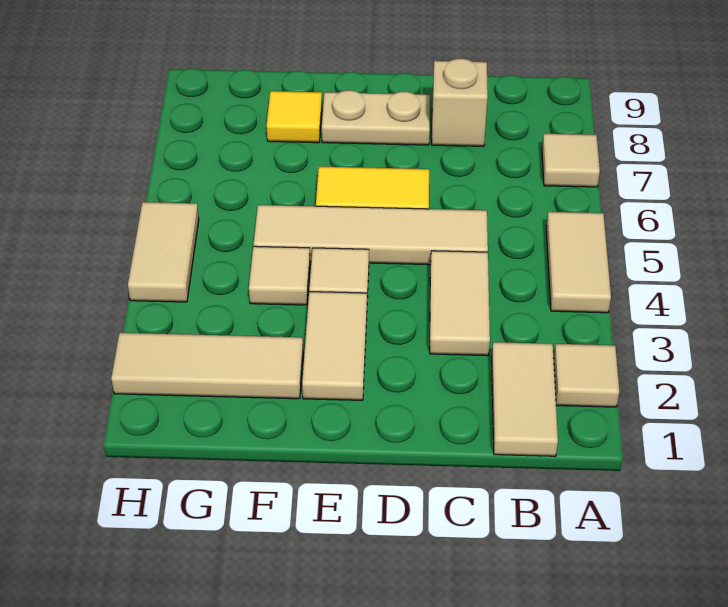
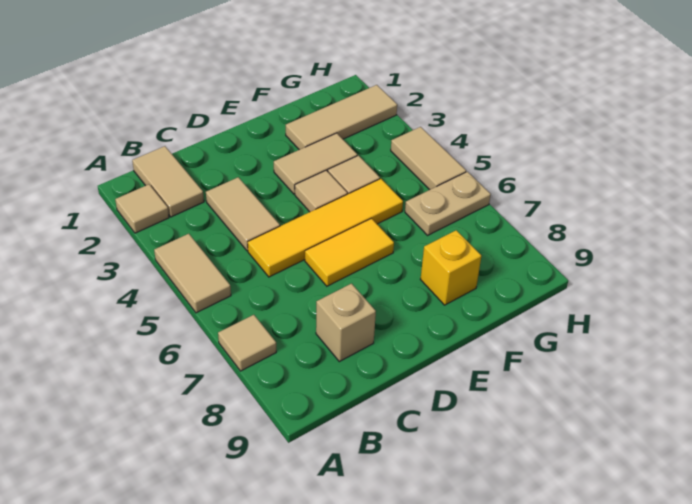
tan 1x4 tile [253,205,488,265] -> yellow 1x4 tile [248,179,403,277]
tan 1x2 plate [322,90,430,145] -> tan 1x2 plate moved to [405,172,491,235]
tan 1x2 tile [302,292,367,400] -> tan 1x2 tile turned to [274,133,357,194]
yellow 1x1 tile [266,91,322,143] -> yellow 1x1 brick [420,230,481,305]

